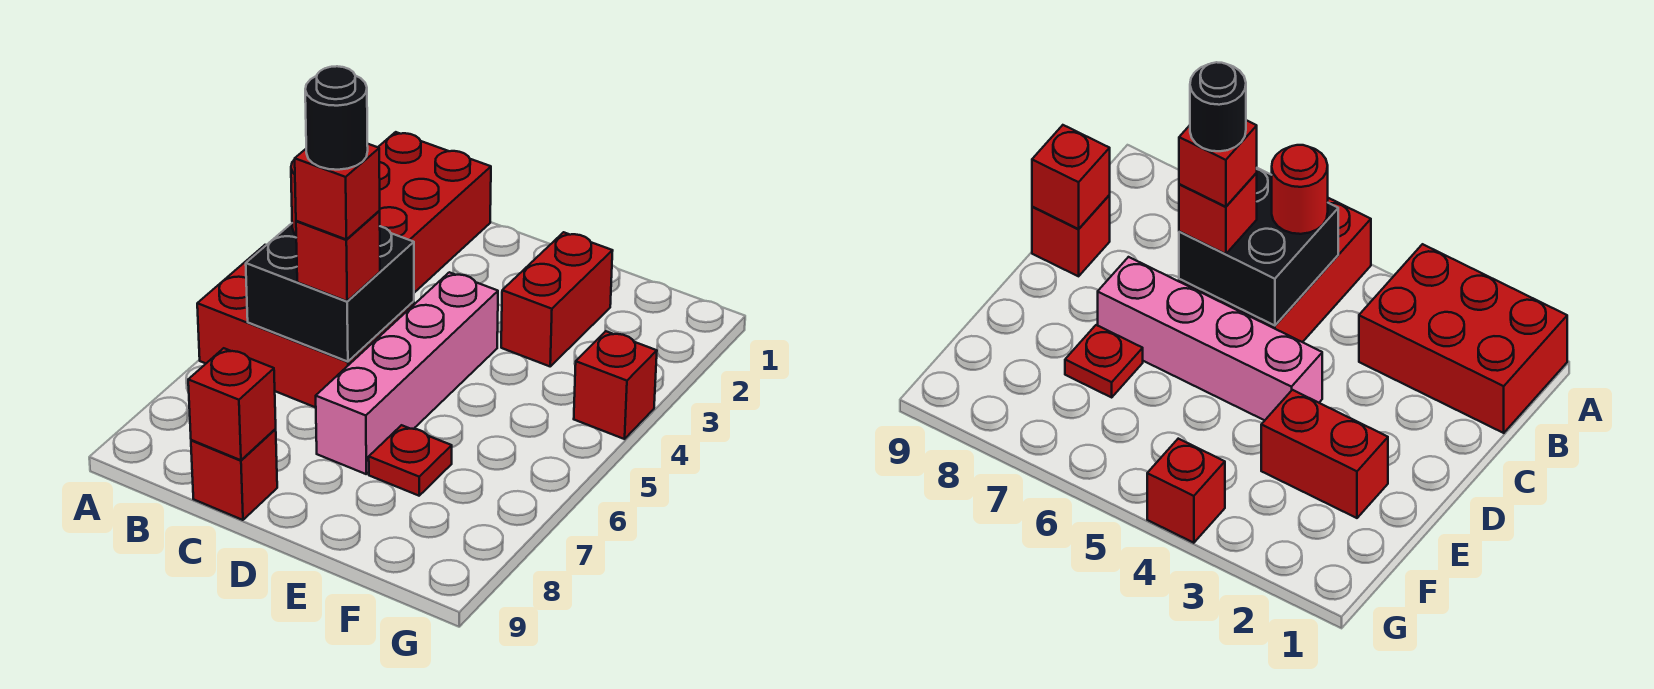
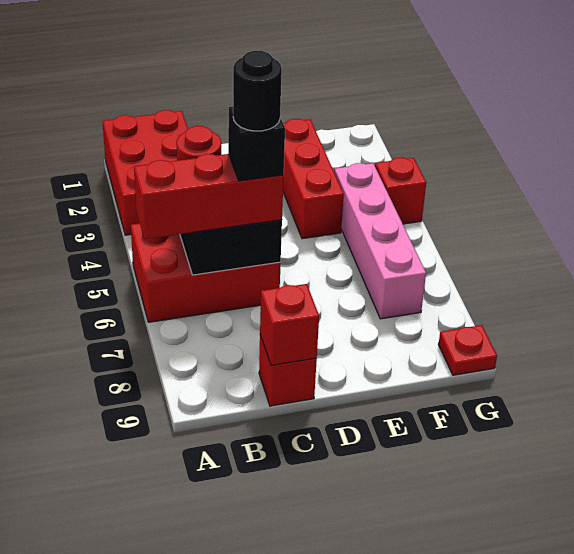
red 1x1 brick [296,211,380,301] -> red 1x3 brick [134,154,284,239]
red 1x1 brick [295,144,380,239] -> black 1x1 brick [228,107,285,181]
pink 1x4 brick [316,272,498,474] -> pink 1x4 brick moved to [334,163,426,319]
red 1x2 brick [501,232,613,366] -> red 1x3 brick [283,119,344,239]
red 1x1 plate [369,425,452,496] -> red 1x1 plate moved to [438,325,497,375]

